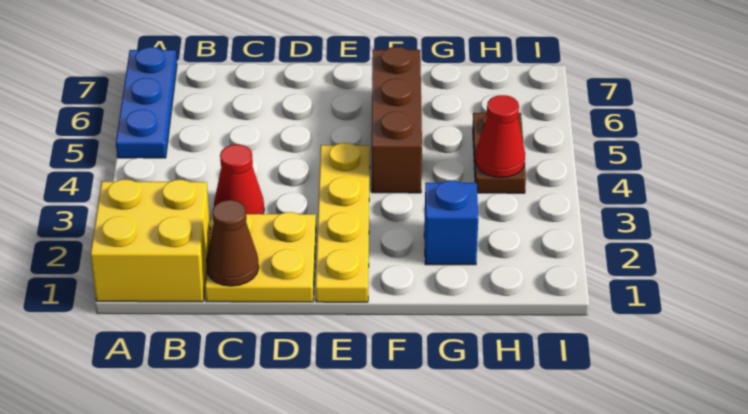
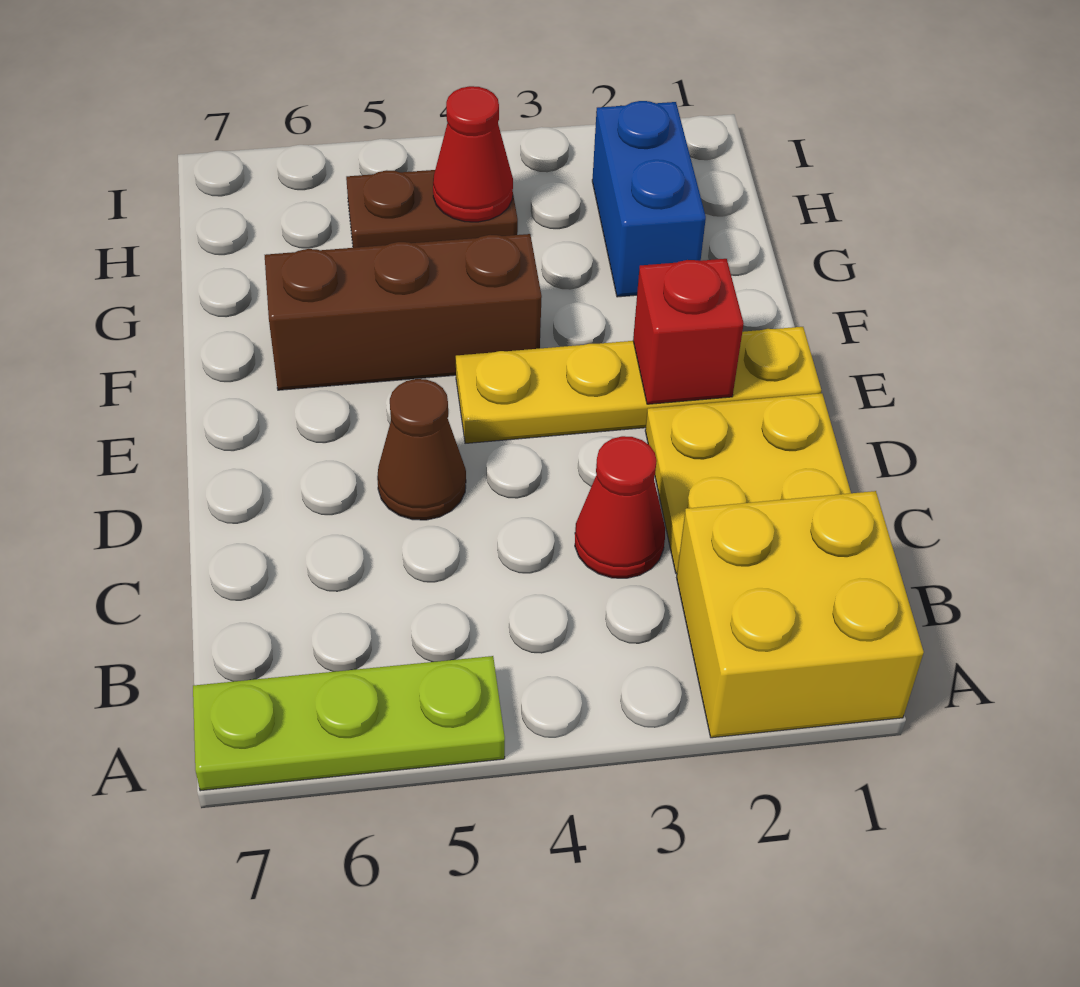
blue 1x3 plate [116,47,177,158] -> lime 1x3 plate [193,656,505,791]
brown 1x1 cone [206,200,259,286] -> brown 1x1 cone moved to [377,379,466,520]
none -> red 1x1 brick [633,259,744,404]
blue 1x1 brick [424,181,478,265] -> blue 1x2 brick [592,101,706,297]

